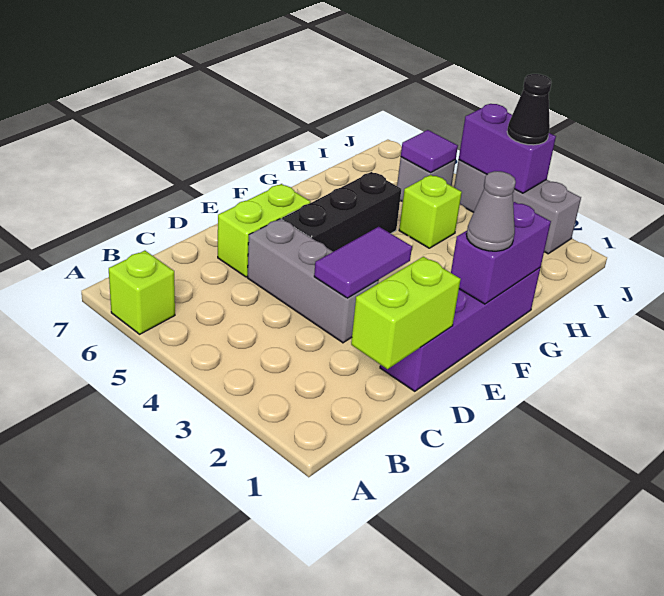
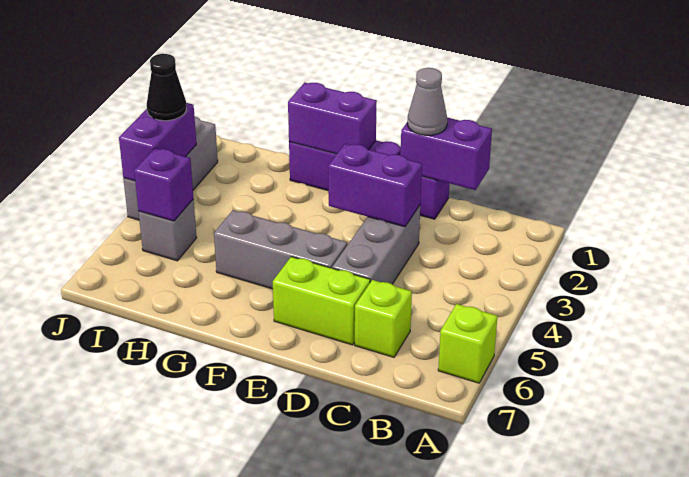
lime 1x2 brick [351,257,461,369] -> purple 1x2 brick [401,118,492,190]
purple 1x2 tile [314,227,412,298] -> purple 1x2 brick [328,144,422,227]
black 1x3 brick [282,172,401,252] -> grey 1x3 brick [214,210,347,289]
grey 1x1 cone [466,171,516,251] -> grey 1x1 cone moved to [407,68,447,135]
lime 1x1 brick [399,175,462,248] -> lime 1x1 brick moved to [355,280,412,357]
purple 1x1 tile [401,130,458,173] -> purple 1x1 brick [134,148,193,221]

